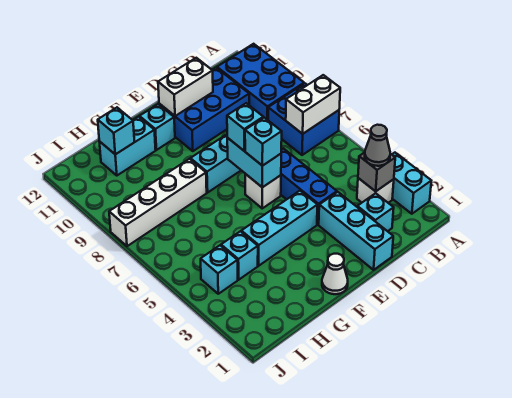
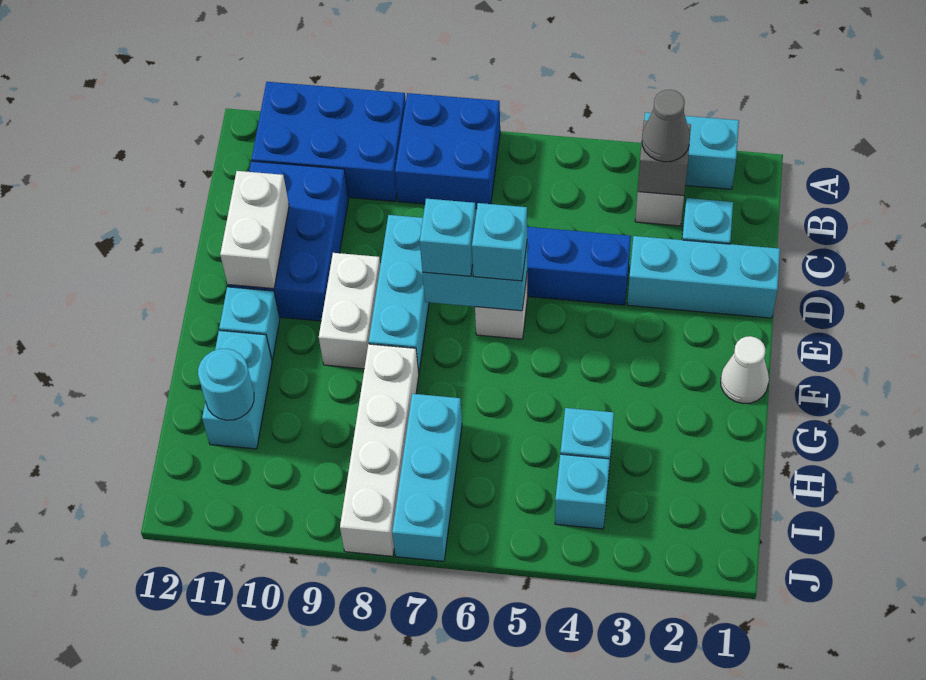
white 1x2 brick [286,75,340,134] -> white 1x2 brick moved to [319,253,380,369]
cyan 1x3 brick [241,191,317,266] -> cyan 1x3 brick moved to [392,394,462,561]
cyan 1x1 brick [98,108,134,154] -> cyan 1x1 round brick [198,349,254,420]

